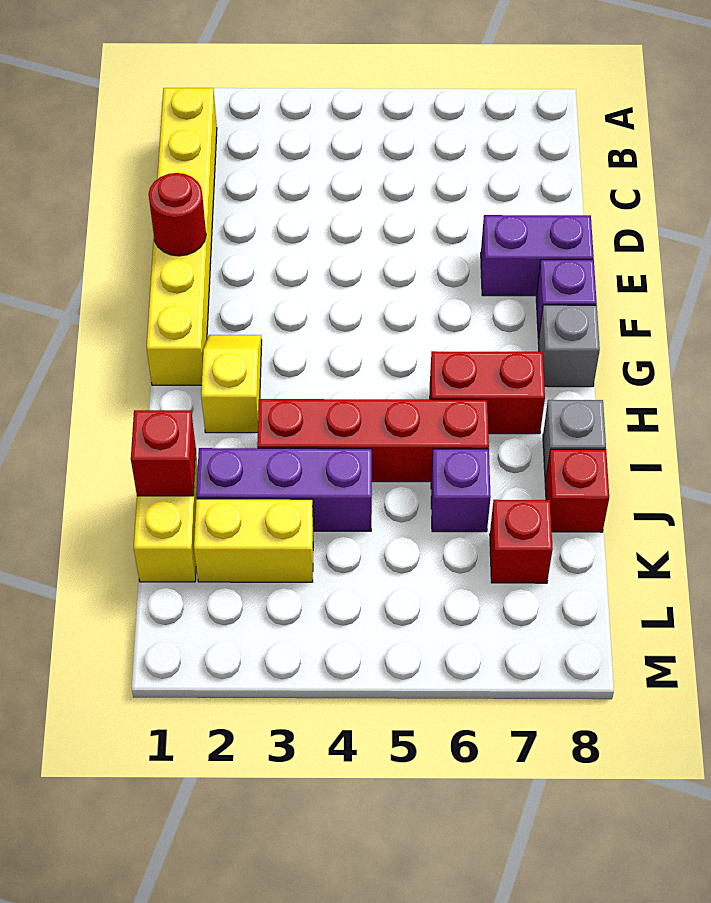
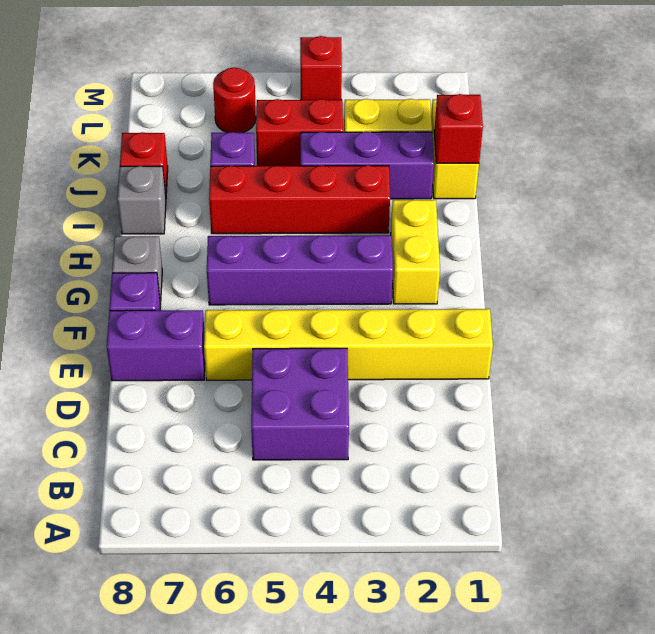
yellow 1x6 brick [147,88,217,385] -> yellow 1x6 brick turned to [204,309,493,380]
none -> purple 2x2 brick [251,348,349,460]
red 1x1 round brick [149,173,206,256] -> red 1x1 round brick moved to [213,67,256,133]
yellow 1x2 slope [201,335,262,433] -> yellow 1x2 brick [391,200,440,304]
none -> purple 1x4 brick [207,235,393,305]
red 1x2 brick [430,351,545,434] -> red 1x2 brick moved to [256,99,343,166]
red 1x1 brick [490,500,553,583] -> red 1x1 brick moved to [300,36,342,100]

